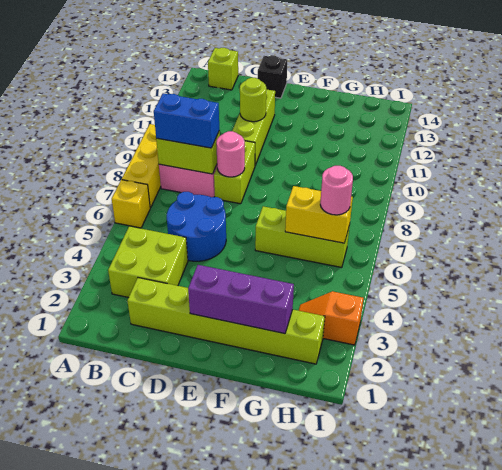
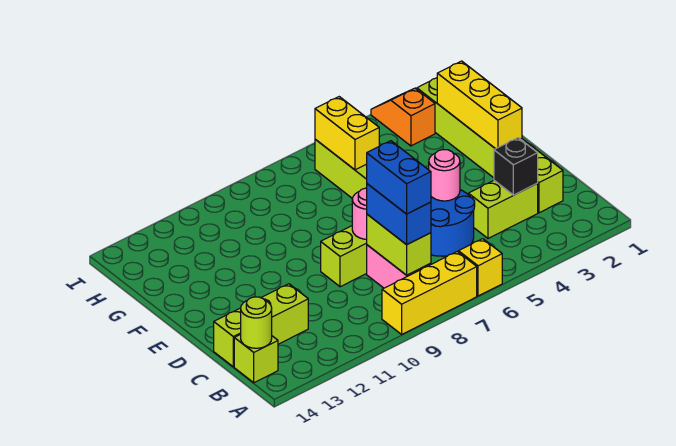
lime 2x2 brick [108,226,188,298] -> lime 1x2 brick [468,181,538,238]
none -> blue 1x2 brick [367,141,431,214]
lime 1x3 brick [232,89,275,165] -> lime 1x3 brick moved to [214,284,308,367]
lime 1x1 round brick [240,78,266,122] -> lime 1x1 round brick moved to [241,297,272,348]
black 1x1 brick [258,56,287,98] -> black 1x1 brick moved to [494,138,538,195]
purple 1x3 brick [188,265,294,334] -> yellow 1x3 brick [437,61,522,149]
orange 1x2 slope [299,291,364,345] -> orange 1x2 slope turned to [371,88,435,146]
pink 1x1 round brick [320,166,353,215] -> pink 1x1 round brick moved to [429,150,460,201]

